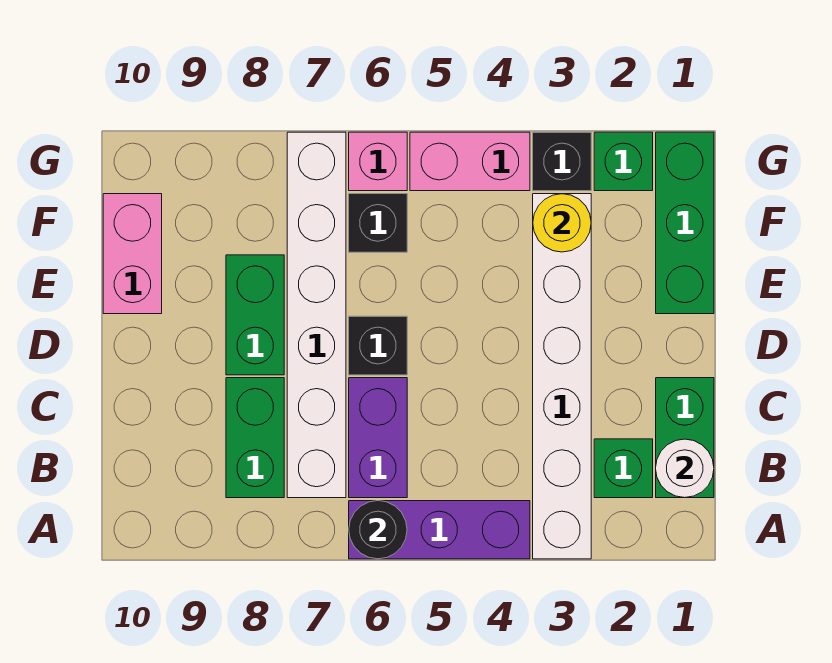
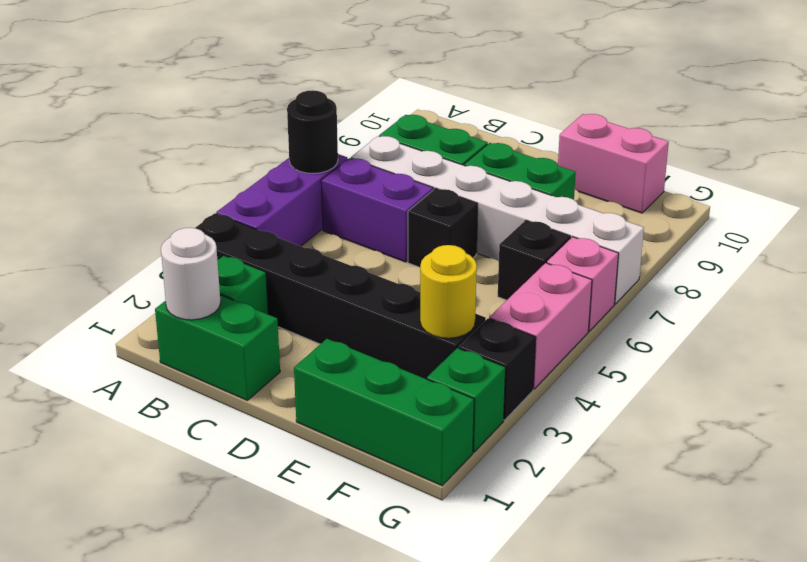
white 1x6 brick [533,194,591,559] -> black 1x6 brick [195,213,486,379]

